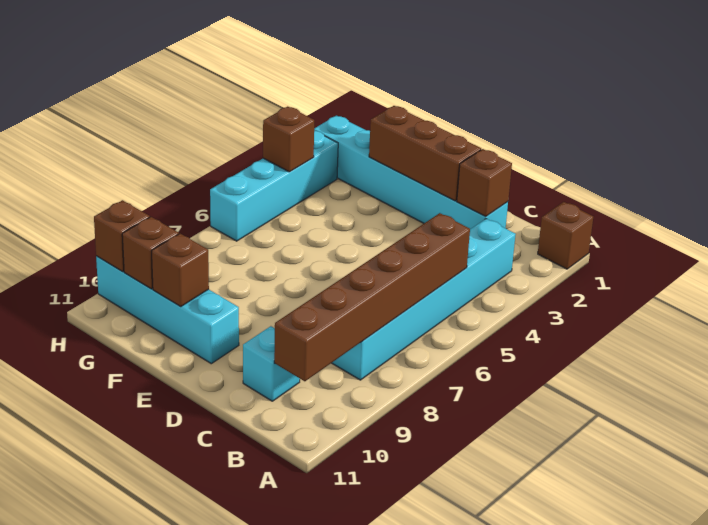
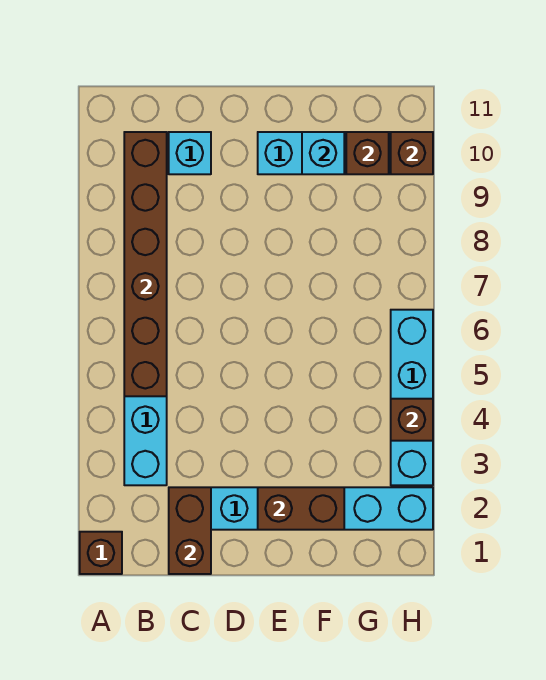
brown 1x1 brick [457,149,512,216] -> brown 1x2 brick [169,487,211,574]
brown 1x3 brick [369,106,481,201] -> brown 1x2 brick [258,487,344,530]
brown 1x1 brick [152,234,209,307] -> cyan 1x1 brick [302,132,344,174]

